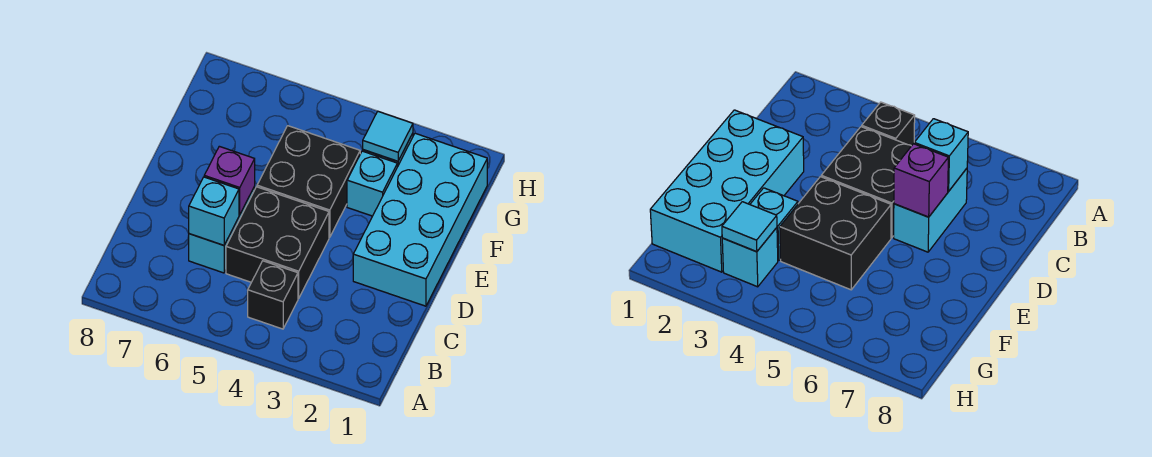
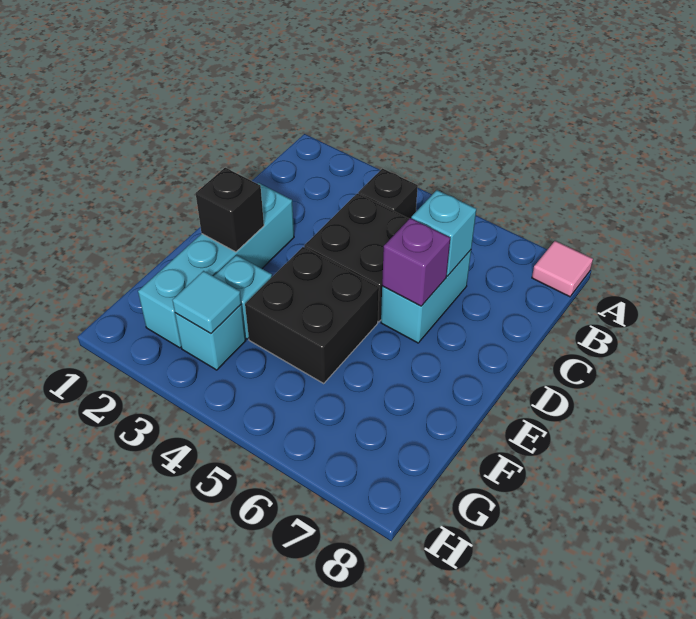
none -> pink 1x1 tile [532,241,593,297]
cyan 2x4 brick [353,133,487,306] -> cyan 1x4 brick [138,183,294,348]
none -> black 1x1 brick [196,168,264,252]

